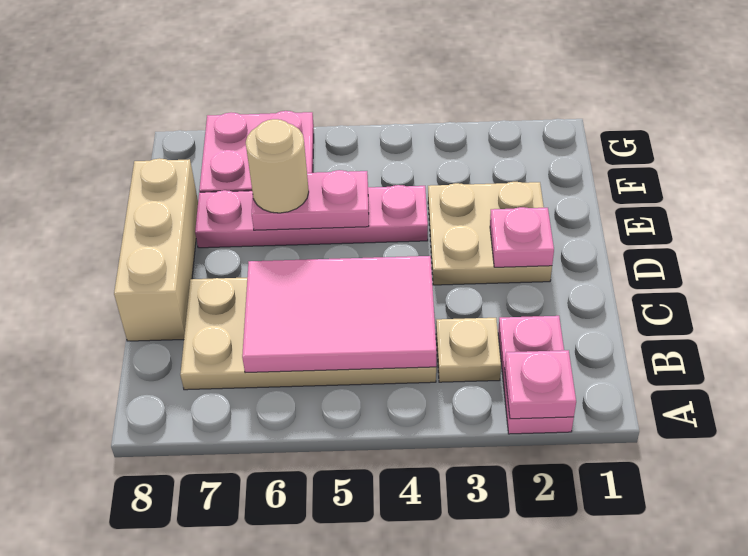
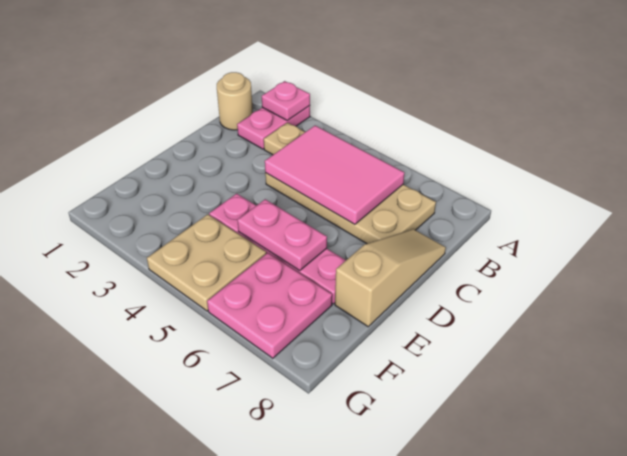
tan 1x3 brick [114,158,198,341] -> tan 1x3 slope [335,229,446,327]
tan 2x2 plate [428,182,552,285] -> tan 2x2 plate moved to [147,214,266,311]
pink 1x1 plate [490,207,554,267] -> none
tan 1x1 round brick [246,119,309,213] -> tan 1x1 round brick moved to [217,72,253,130]

